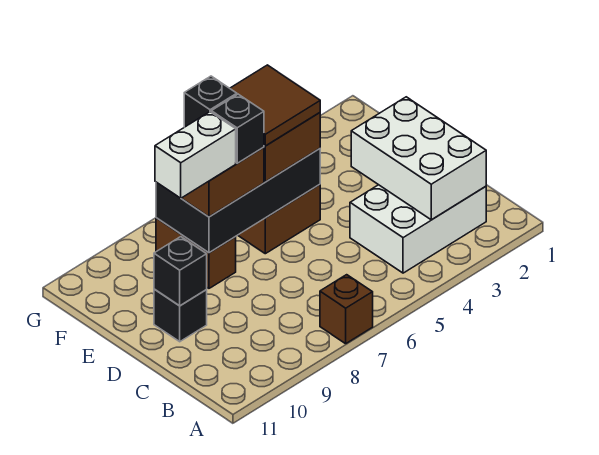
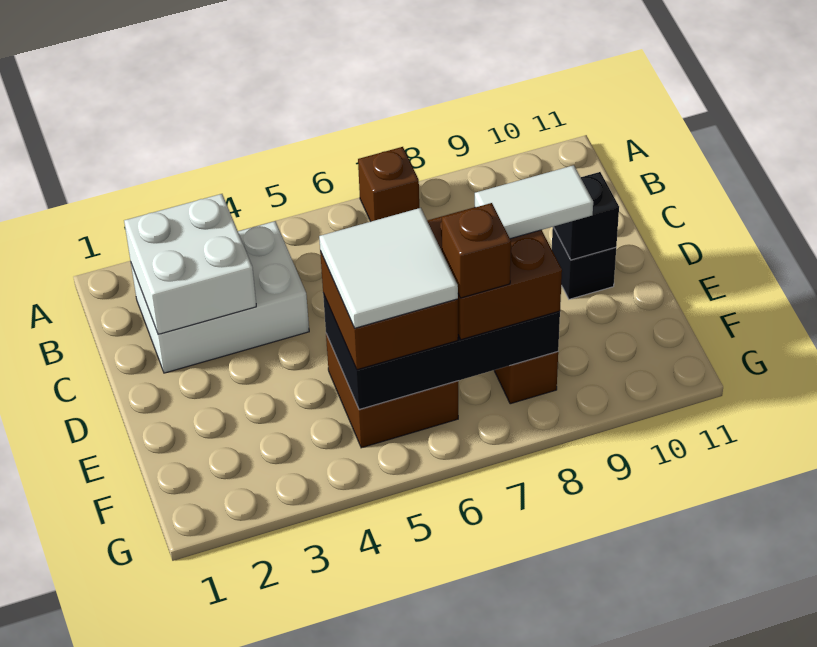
white 2x3 brick [351,97,486,220] -> white 2x2 brick [124,194,256,335]
brown 2x2 tile [230,65,320,146] -> white 2x2 tile [319,208,458,328]
black 1x1 brick [211,94,264,163] -> none
white 1x2 brick [155,112,236,198] -> white 1x2 tile [475,165,593,239]
black 1x1 brick [184,76,237,127] -> brown 1x1 brick [442,203,511,298]

